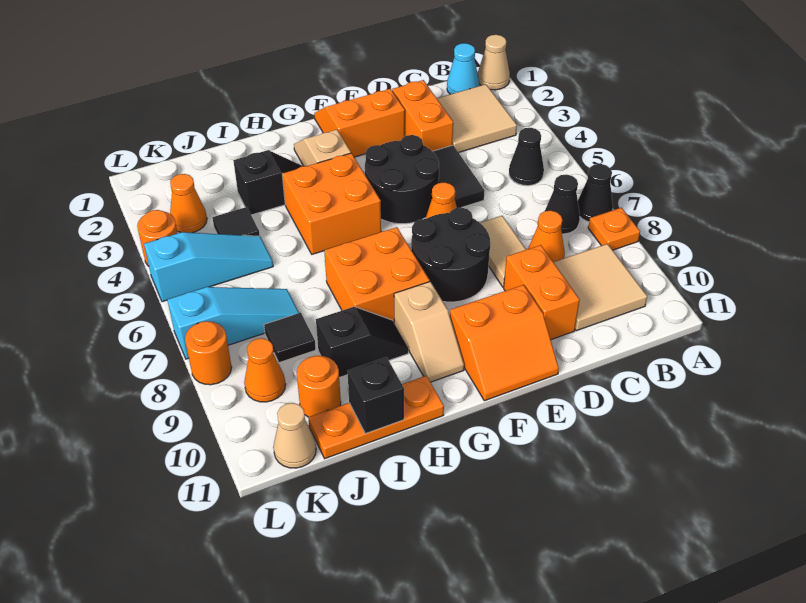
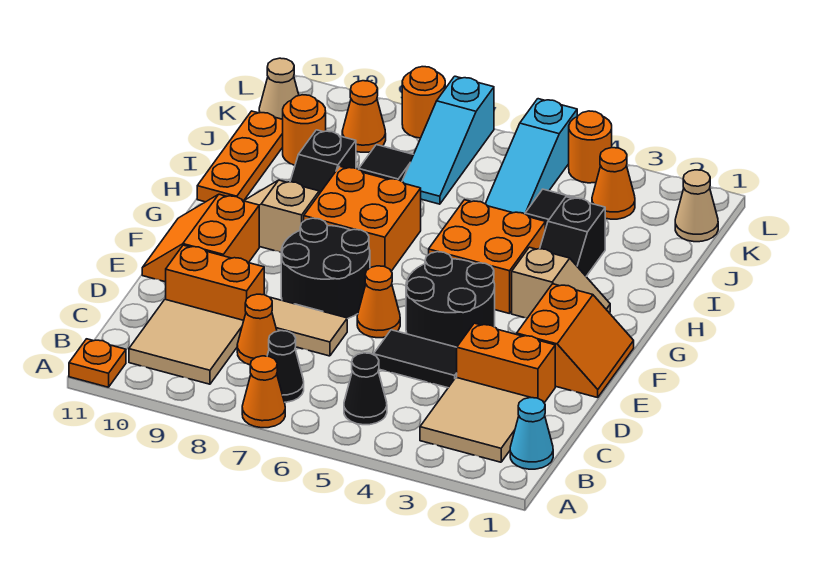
tan 1x1 cone [478,35,510,90] -> tan 1x1 cone moved to [675,170,718,242]
black 1x1 cone [578,164,613,222] -> orange 1x1 cone [242,356,285,428]
orange 1x1 plate [588,208,640,250] -> orange 1x1 plate moved to [69,339,126,387]
black 1x1 brick [347,357,404,434] -> none

